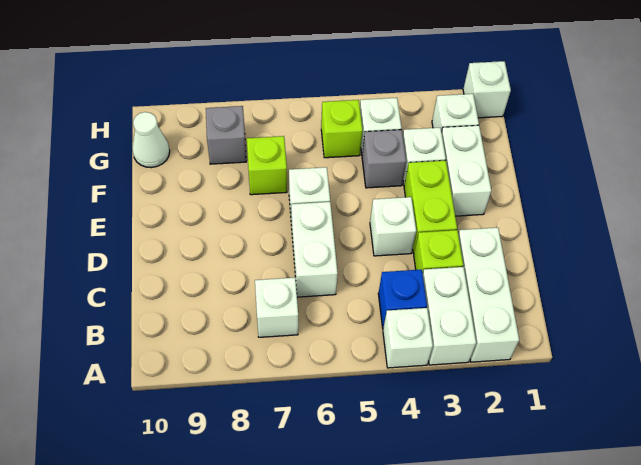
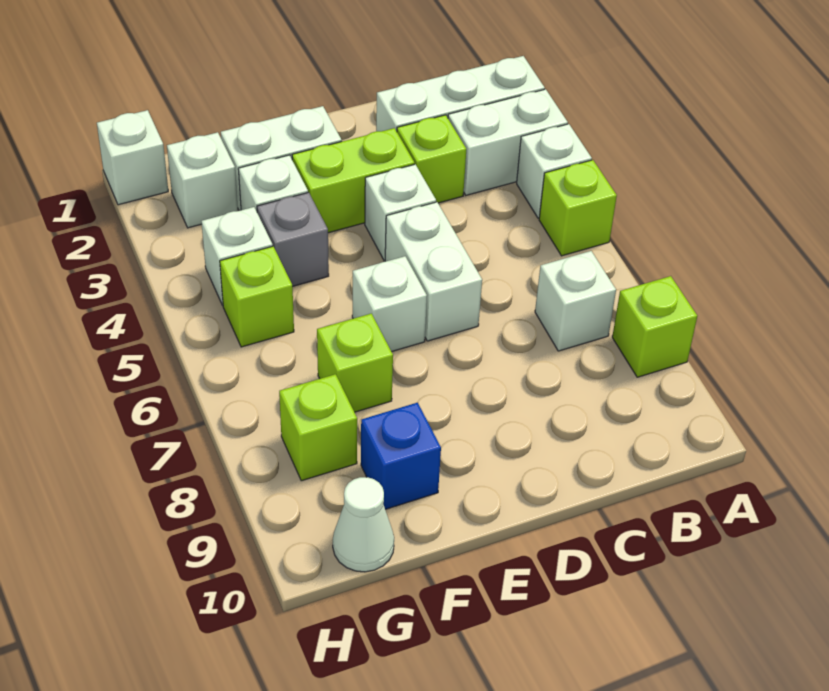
none -> lime 1x1 brick [539,160,617,256]
none -> lime 1x1 brick [612,276,697,377]
blue 1x1 brick [378,270,427,328] -> blue 1x1 brick moved to [361,403,441,509]
white 1x2 brick [292,202,338,297] -> white 1x2 brick turned to [385,202,482,341]
grey 1x1 brick [206,106,246,164] -> lime 1x1 brick [279,374,357,481]

